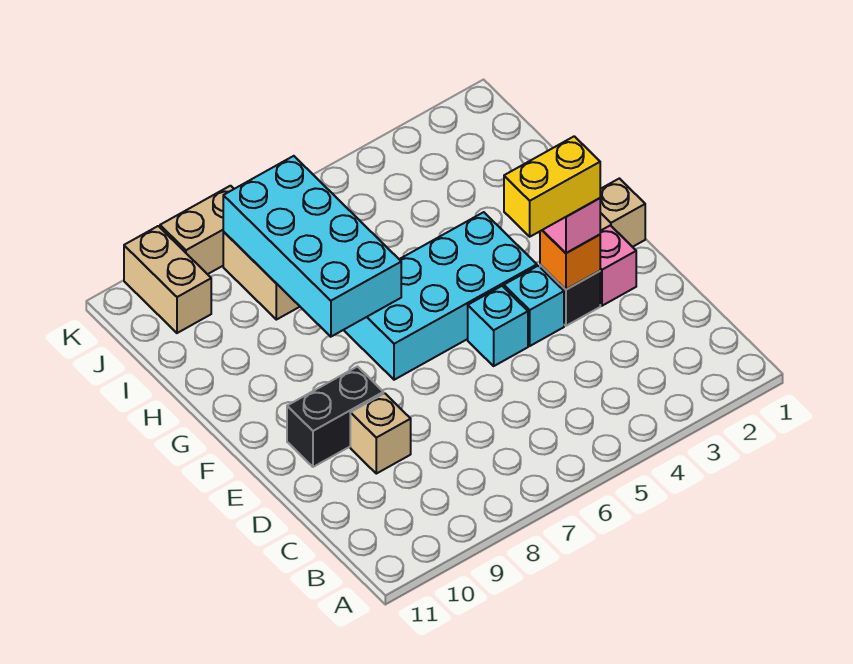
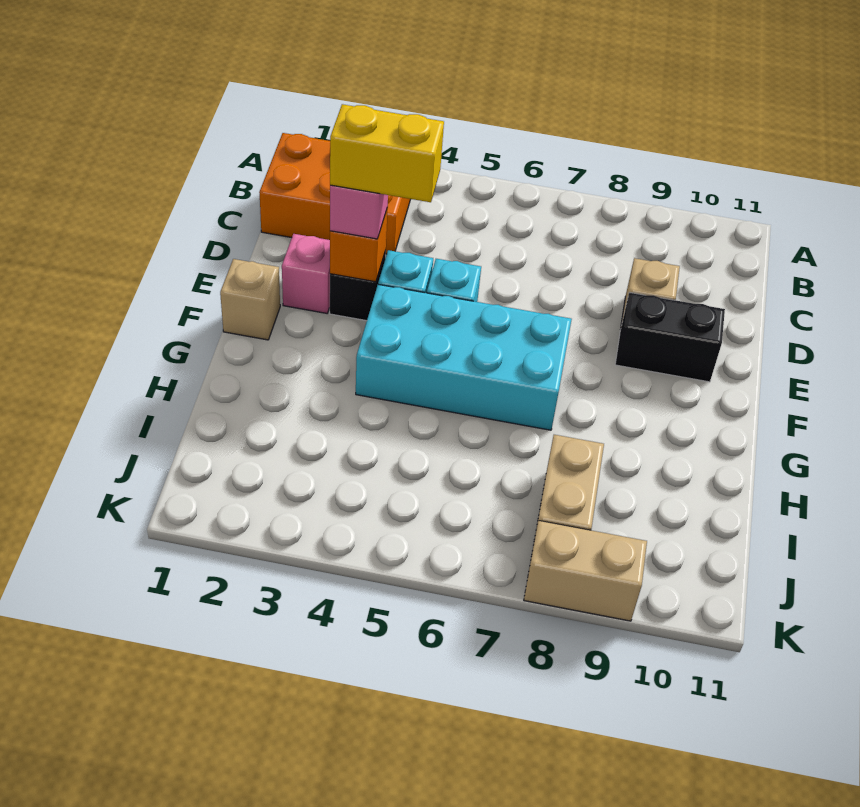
none -> orange 2x3 brick [259,133,411,254]
cyan 2x4 brick [223,156,401,337] -> none
tan 1x2 brick [124,226,211,333] -> none

